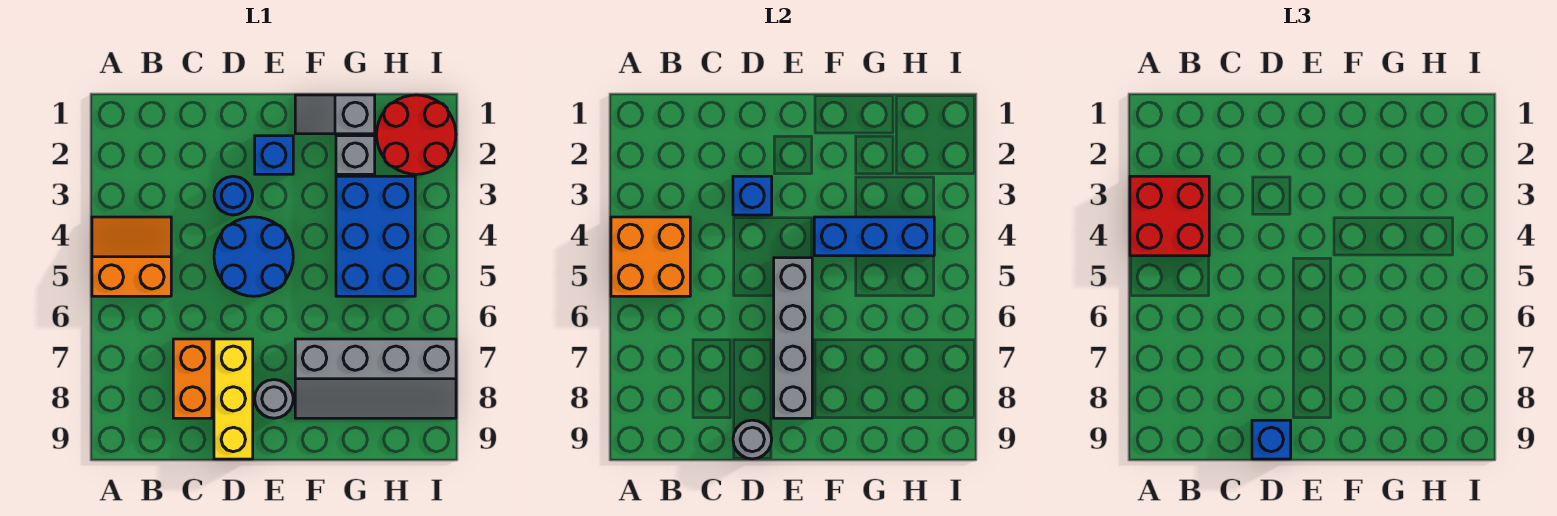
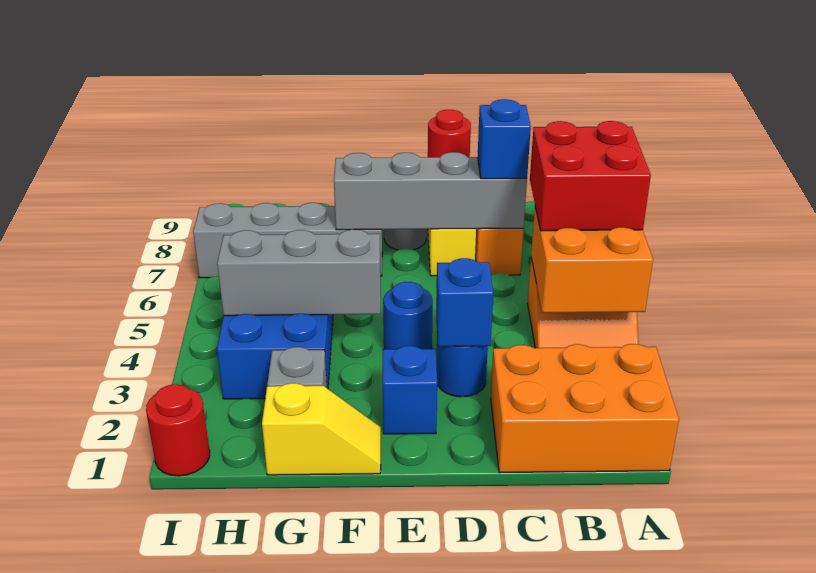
none -> orange 2x3 brick [491,344,679,473]
red 2x2 brick [1130,176,1209,256] -> red 2x2 brick moved to [530,121,651,231]
blue 2x2 round brick [214,217,293,296] -> blue 1x1 round brick [383,282,433,349]
grey 1x1 round brick [733,420,772,459] -> red 1x1 round brick [428,110,471,157]
blue 1x1 brick [1252,420,1291,459] -> blue 1x1 brick moved to [478,99,531,179]
grey 1x4 brick [774,258,812,418] -> grey 1x4 brick turned to [334,152,527,230]
grey 1x2 slope [295,95,375,134] -> yellow 1x2 slope [262,383,381,475]
blue 1x3 brick [814,217,934,256] -> grey 1x3 brick [217,230,381,316]
red 2x2 round brick [377,95,456,174] -> red 1x1 round brick [146,384,210,476]

